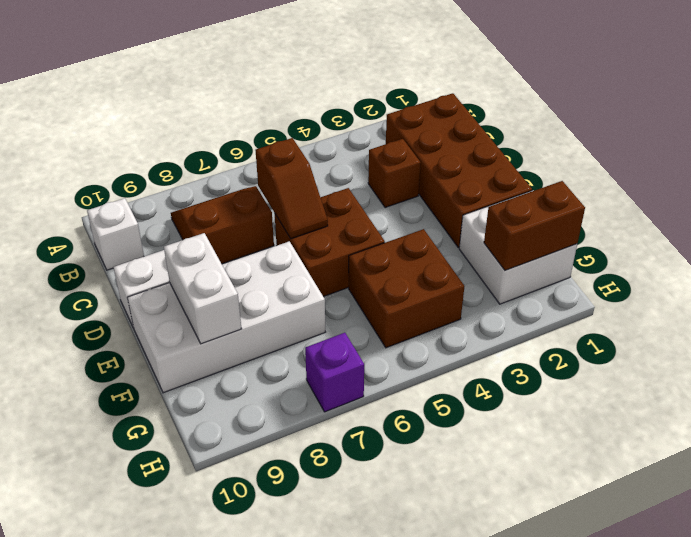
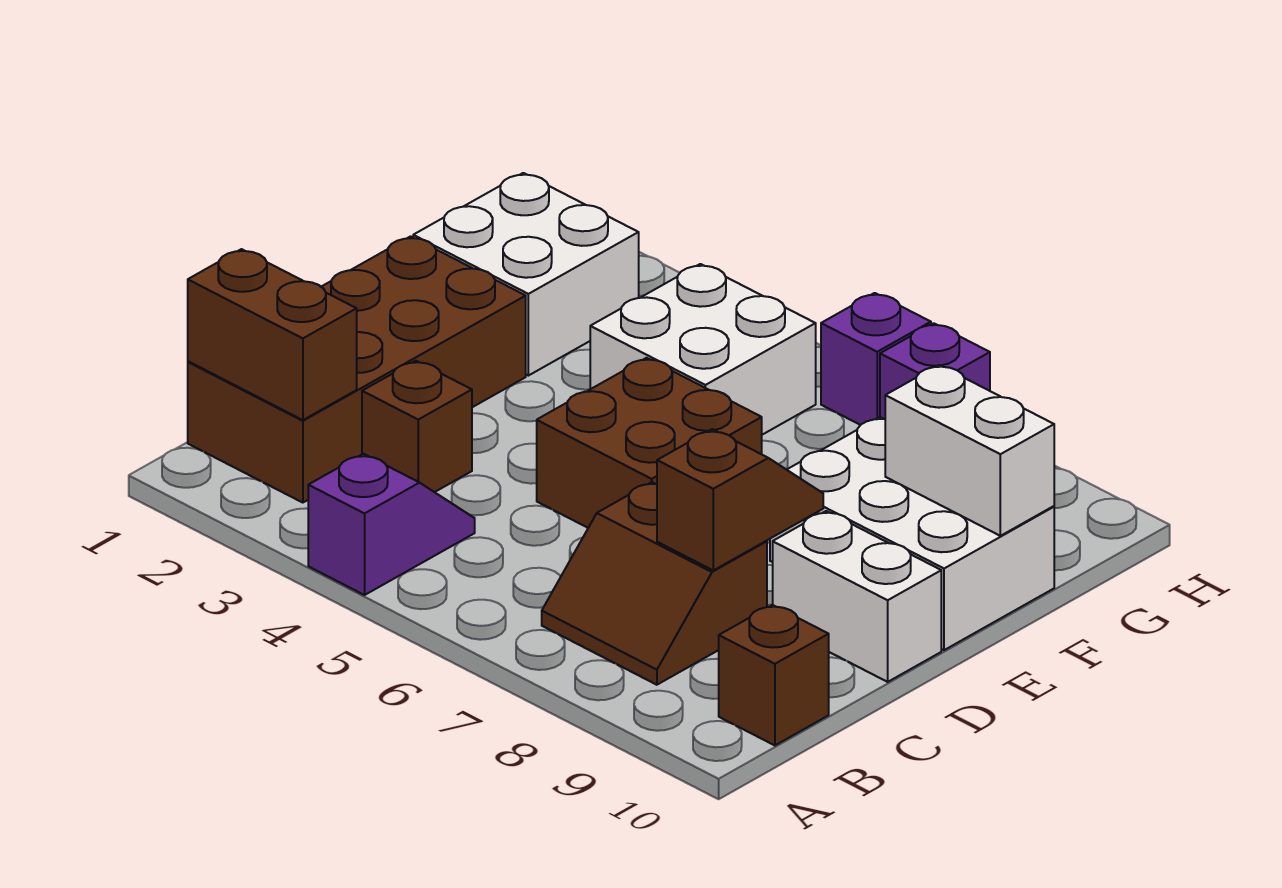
none -> purple 1x2 slope [308,454,475,595]
white 1x1 brick [87,198,144,270] -> brown 1x1 brick [719,605,829,745]
brown 1x2 slope [255,138,328,239] -> brown 1x2 slope moved to [657,429,823,570]
white 2x4 brick [127,241,325,393] -> white 2x3 brick [770,417,1054,650]
white 1x2 brick [164,233,242,344] -> white 1x2 brick turned to [885,365,1054,536]
brown 2x2 brick [349,229,464,348] -> white 2x2 brick [590,264,816,435]
brown 1x2 brick [484,181,585,270] -> brown 1x2 brick moved to [188,249,357,420]
none -> purple 1x1 brick [821,293,931,425]

